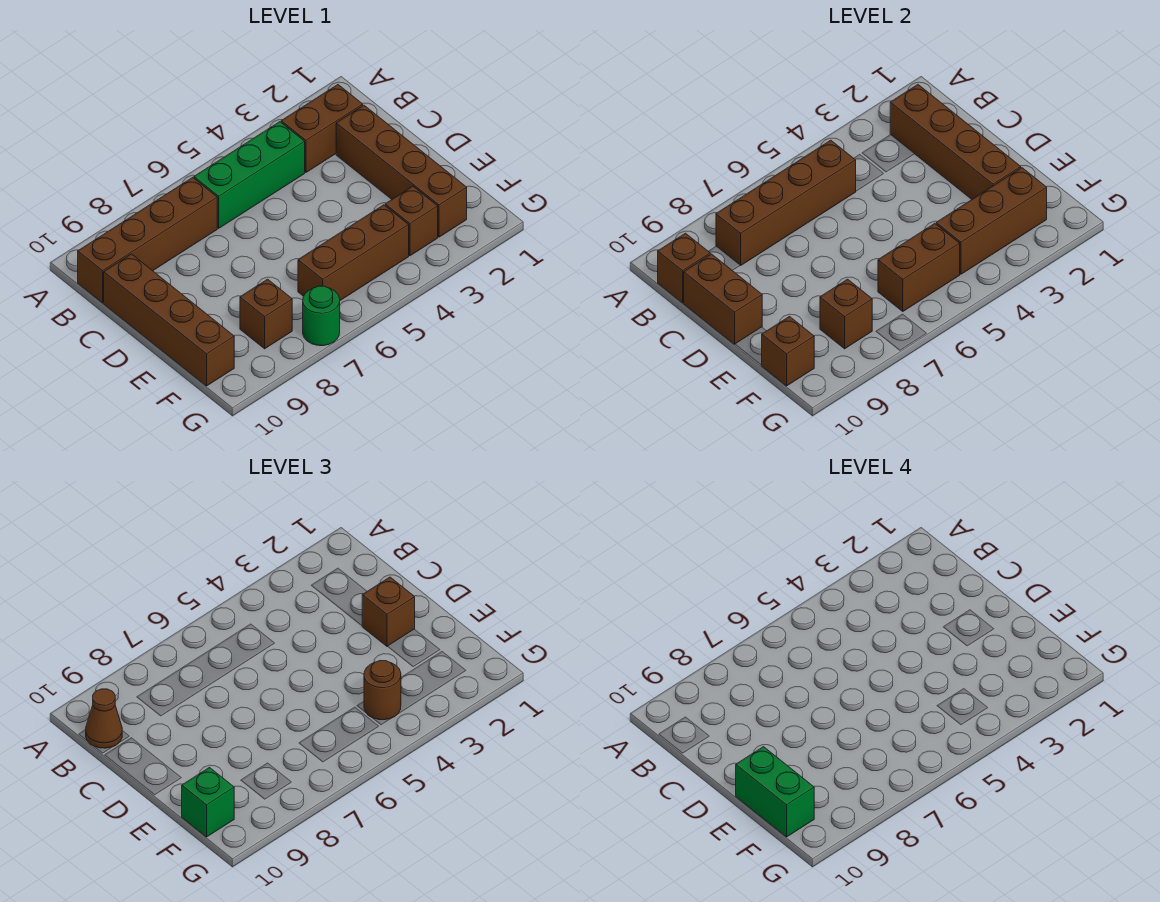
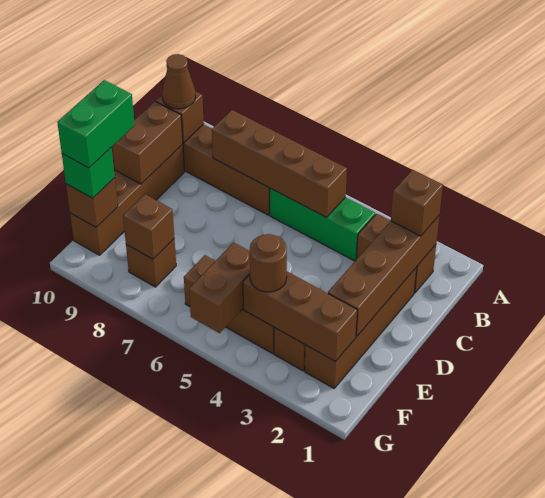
brown 1x1 brick [362,577,415,647] -> brown 1x1 brick moved to [391,170,443,236]
brown 1x2 brick [878,223,960,311] -> brown 1x2 brick turned to [189,242,250,333]
green 1x1 round brick [303,286,340,346] -> none

